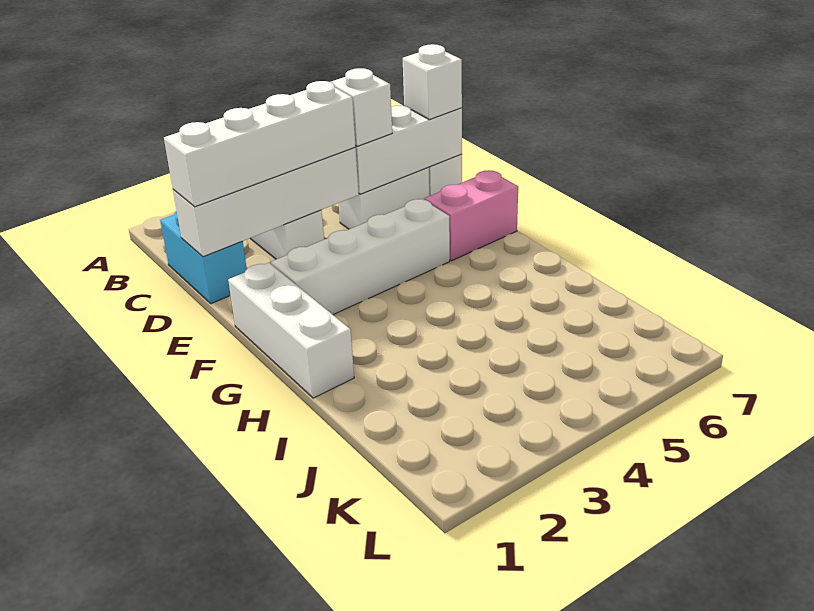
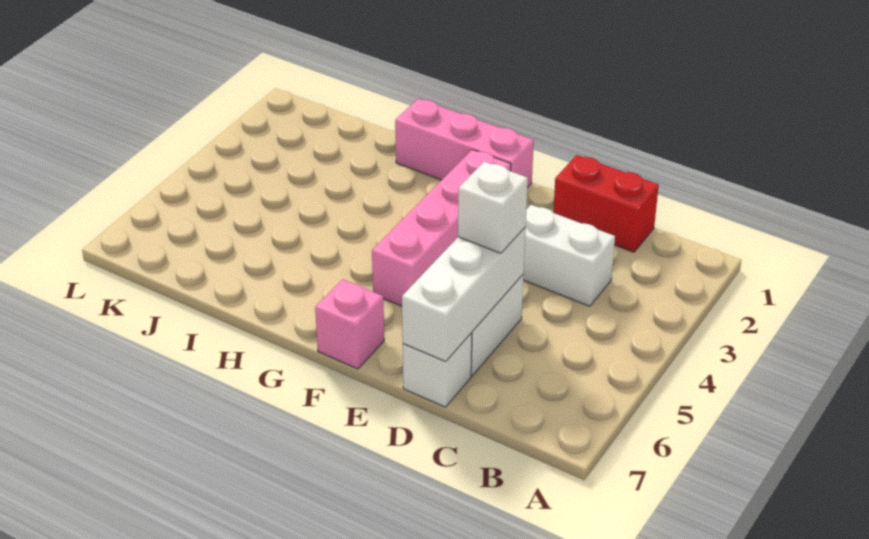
cyan 1x2 brick [160,211,247,304] -> red 1x2 brick [553,155,659,252]
white 1x4 brick [173,148,359,257] -> none
white 1x4 brick [164,81,356,207] -> none
white 1x1 brick [403,44,462,120] -> none
white 1x3 brick [228,263,354,398] -> pink 1x3 brick [395,99,534,188]
white 1x4 brick [271,199,450,314] -> pink 1x4 brick [372,150,511,306]
pink 1x2 brick [424,170,518,261] -> pink 1x1 brick [315,279,384,369]

